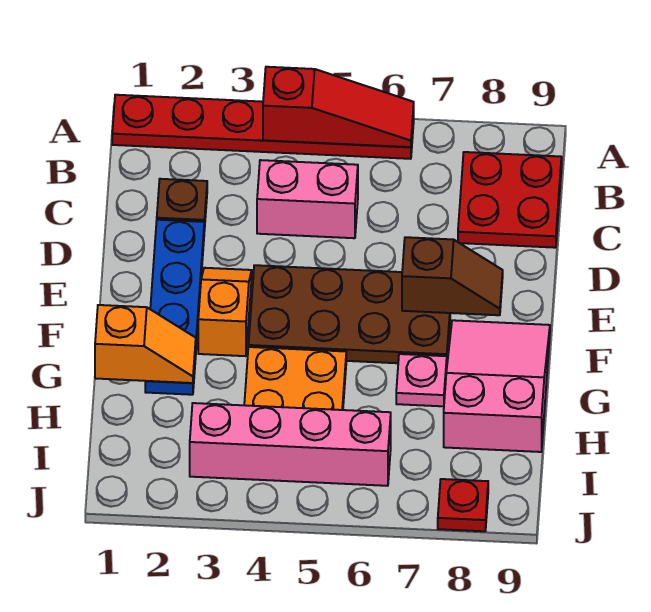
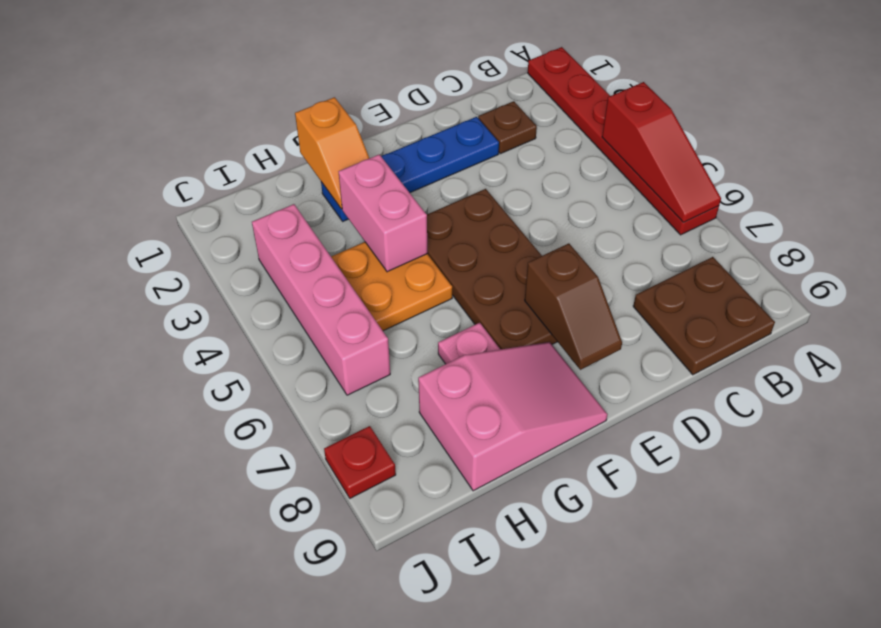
red 2x2 plate [458,152,562,248] -> brown 2x2 plate [633,257,775,375]
pink 1x2 brick [257,160,358,238] -> pink 1x2 brick moved to [339,154,428,272]
orange 1x2 slope [198,268,252,356] -> none

